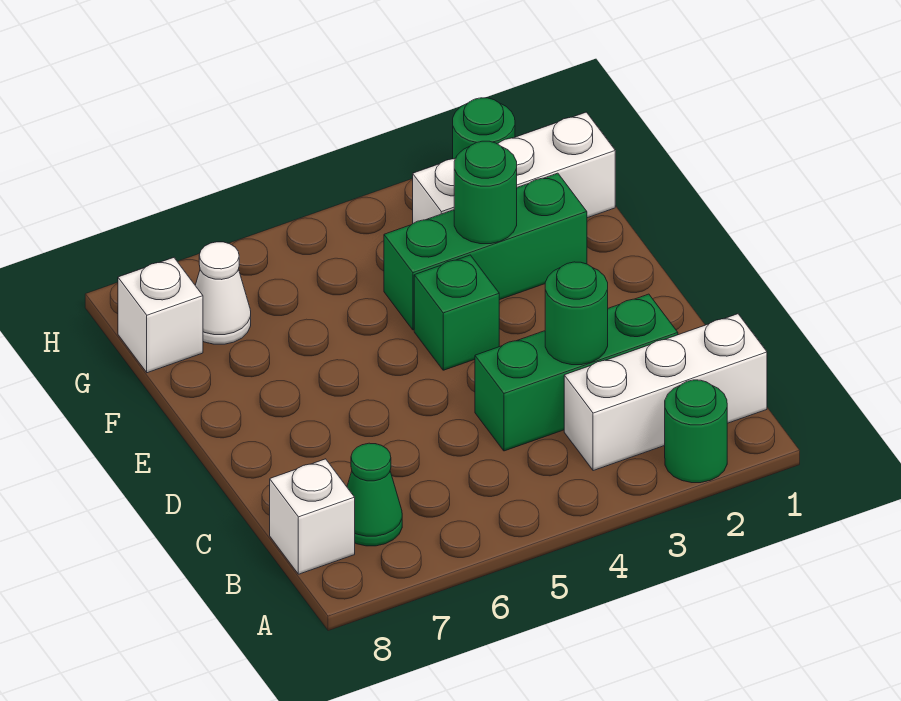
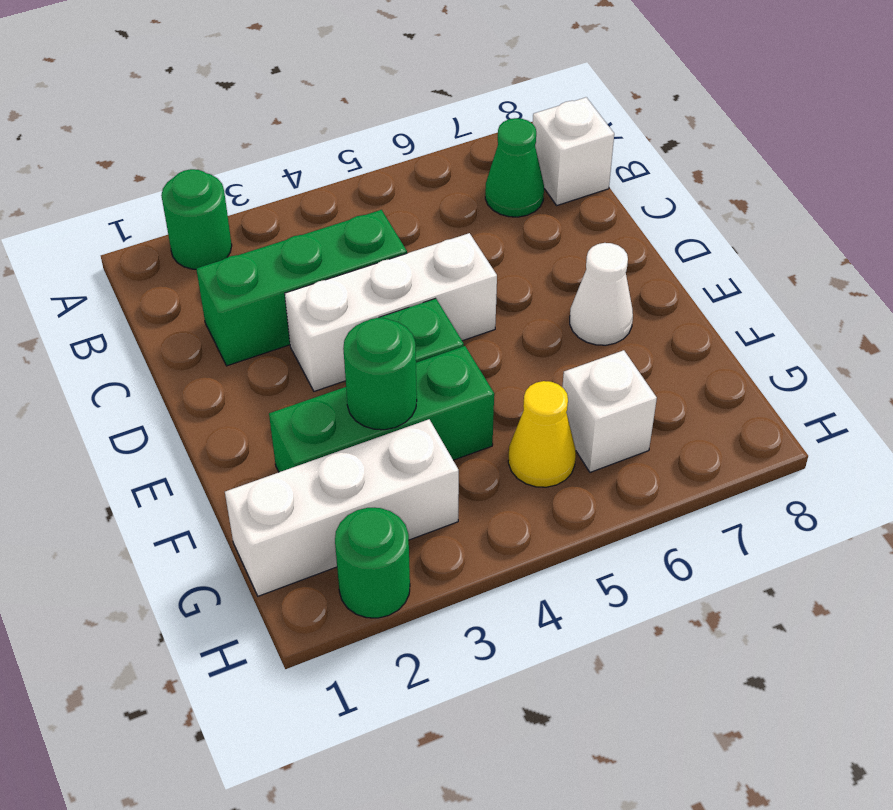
white 1x3 brick [564,314,767,471] -> white 1x3 brick moved to [285,233,497,391]
green 1x1 round brick [545,262,608,365] -> none
none -> yellow 1x1 cone [508,381,576,487]
white 1x1 cone [195,242,251,344] -> white 1x1 cone moved to [570,243,633,345]
white 1x1 brick [118,258,203,373] -> white 1x1 brick moved to [562,350,657,472]

